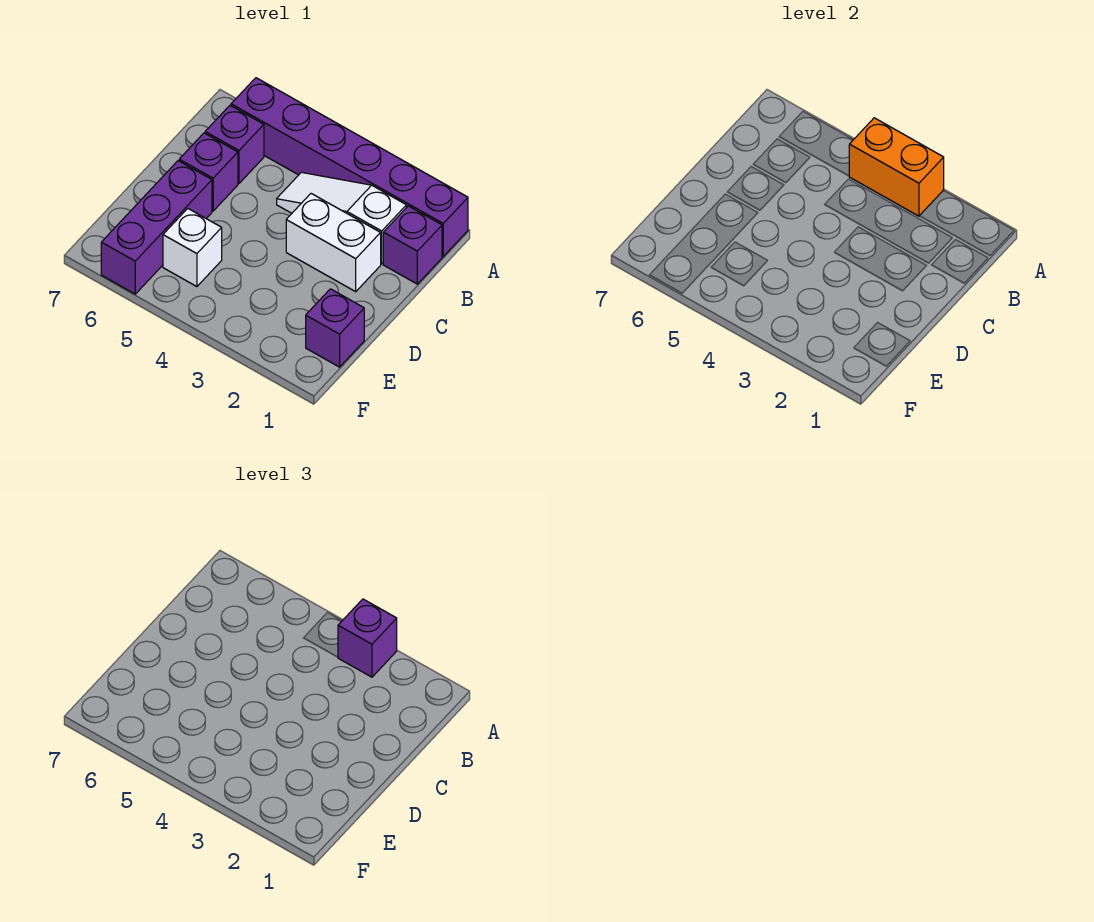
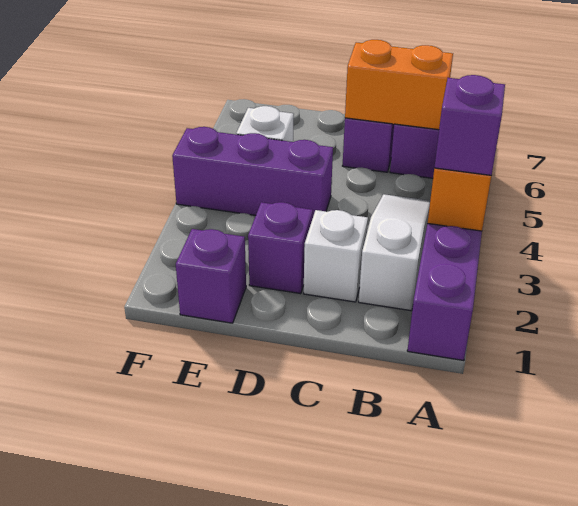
purple 1x1 brick [383,206,442,284] -> purple 1x1 brick moved to [248,202,313,294]
none -> orange 1x2 brick [345,40,453,130]
white 1x2 brick [286,194,381,292] -> white 1x1 brick [304,210,368,302]
purple 1x3 brick [101,161,212,294] -> purple 1x3 brick moved to [172,127,333,216]

